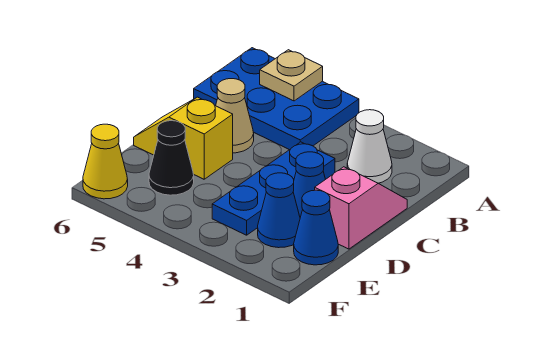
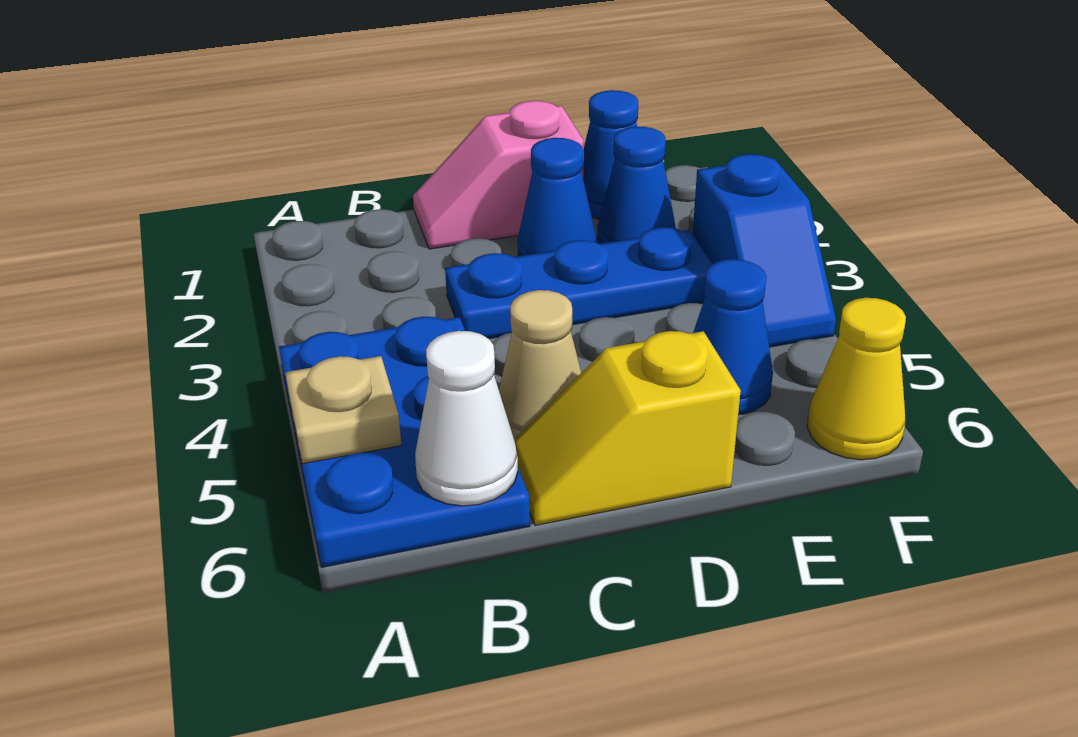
white 1x1 cone [347,110,392,183] -> white 1x1 cone moved to [415,331,518,506]
yellow 1x2 slope [134,97,233,179] -> yellow 1x2 slope turned to [514,331,741,525]
black 1x1 cone [149,121,194,195] -> blue 1x1 cone [693,259,773,415]
none -> blue 1x2 slope [693,154,836,347]

